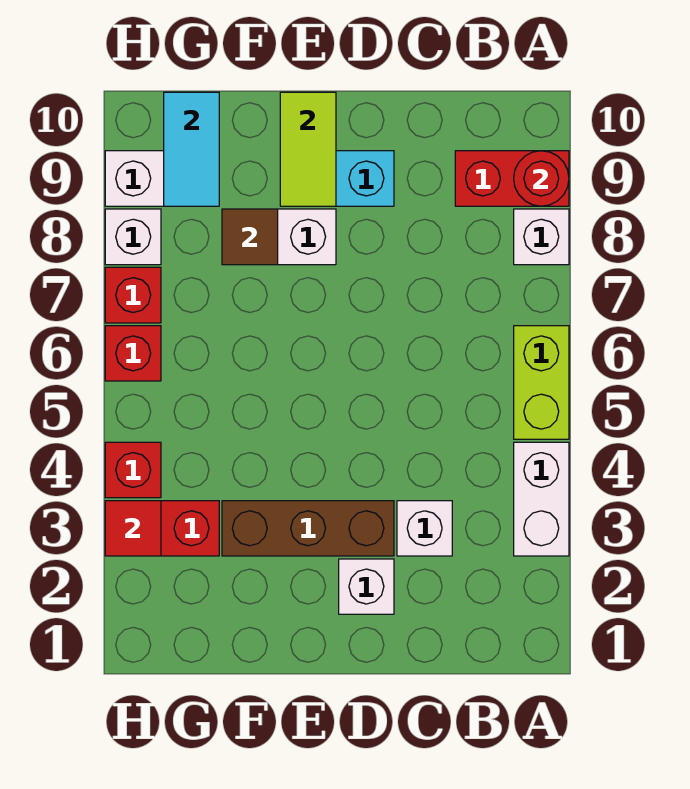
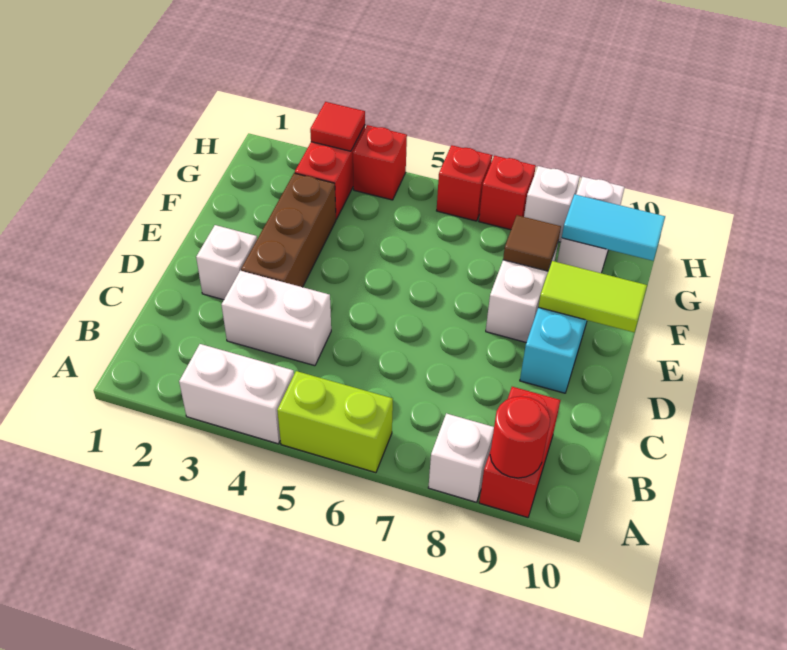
white 1x1 brick [397,501,452,556] -> white 1x2 brick [222,271,331,366]

